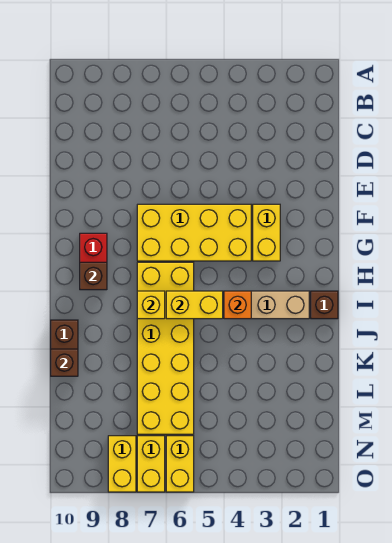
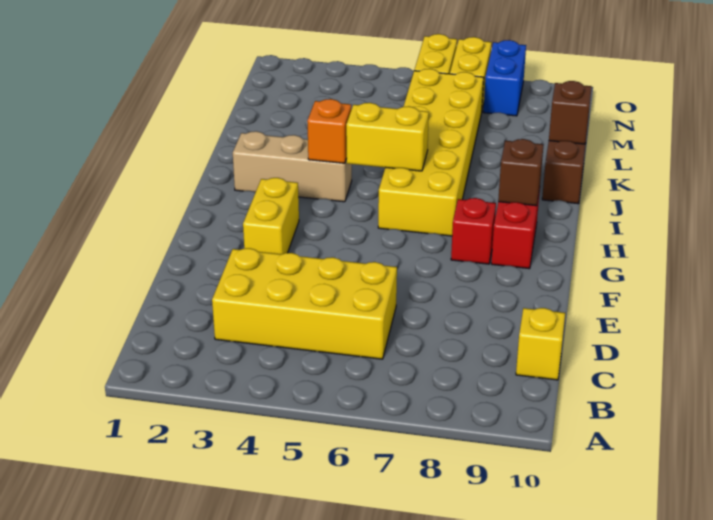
yellow 2x4 brick [137,204,251,261] -> yellow 2x4 brick moved to [212,248,397,359]
none -> red 1x1 brick [451,198,496,264]
brown 1x1 brick [311,291,338,319] -> none
yellow 1x1 brick [137,291,165,319] -> yellow 1x1 brick moved to [516,308,565,380]
yellow 1x2 brick [108,436,136,492] -> blue 1x2 brick [484,40,526,116]

